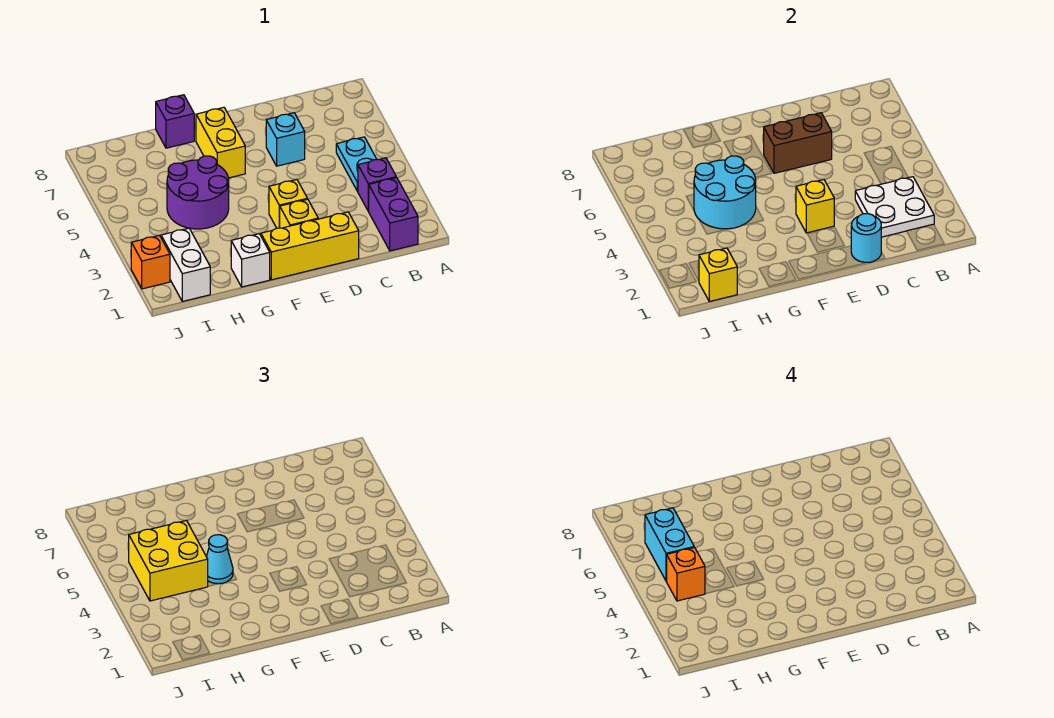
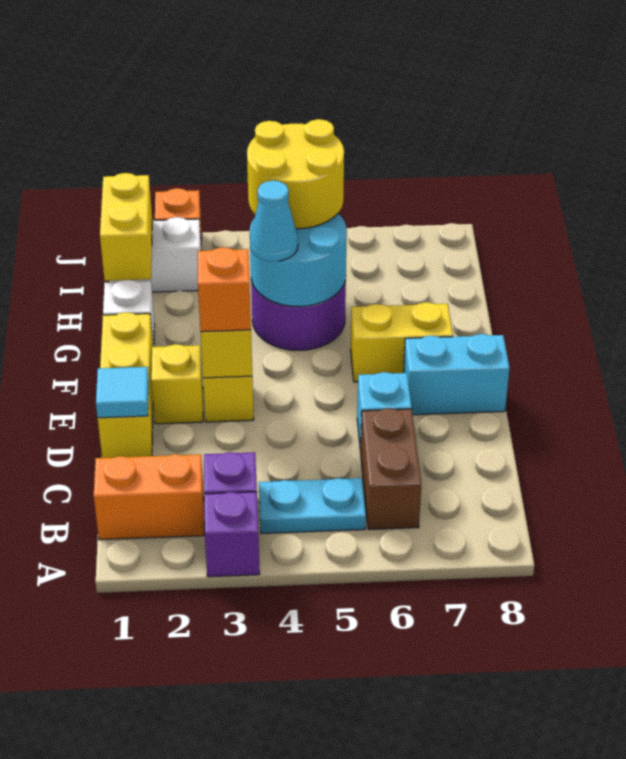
purple 1x2 brick [369,178,418,251] -> orange 1x2 brick [94,454,204,540]
white 2x2 plate [855,177,934,237] -> none
cyan 1x1 round brick [851,214,881,262] -> cyan 1x1 tile [96,367,149,418]
brown 1x2 brick [764,113,832,173] -> brown 1x2 brick moved to [361,408,421,529]
purple 1x1 brick [156,95,194,148] -> purple 1x1 brick moved to [204,492,260,577]
yellow 2x2 brick [129,520,208,601] -> yellow 2x2 round brick [247,119,344,229]
yellow 1x1 brick [699,248,737,301] -> yellow 1x2 brick [100,173,152,281]
orange 1x1 brick [667,547,705,601] -> orange 1x1 brick moved to [198,247,251,332]
cyan 1x2 brick [645,508,694,581] -> cyan 1x2 brick moved to [404,334,509,415]

